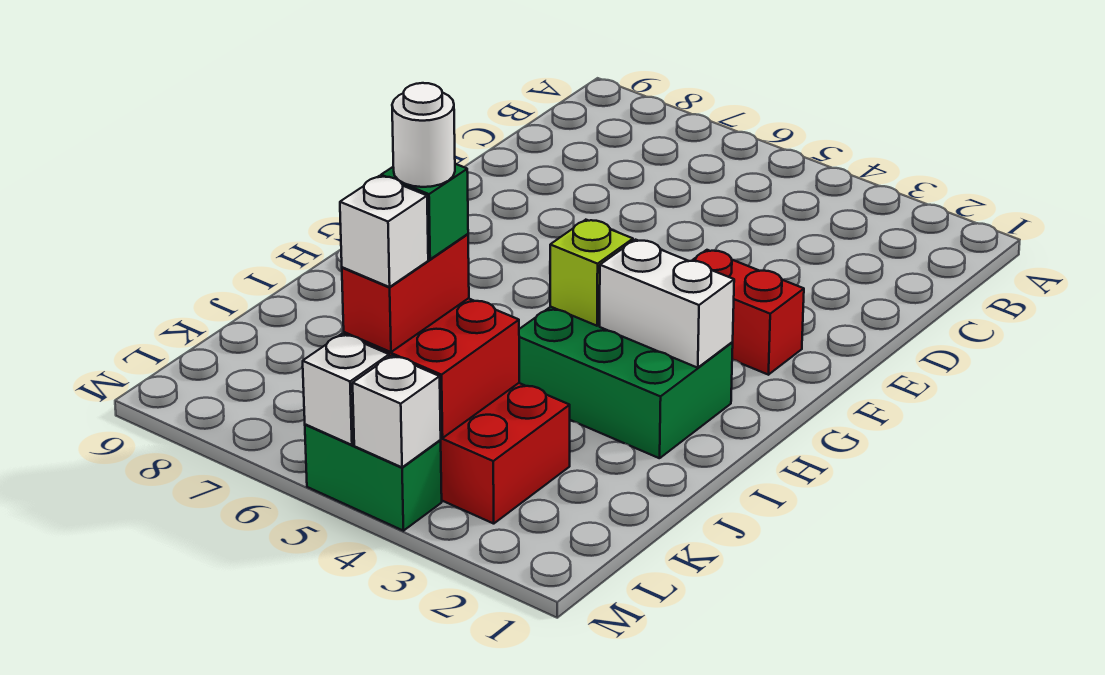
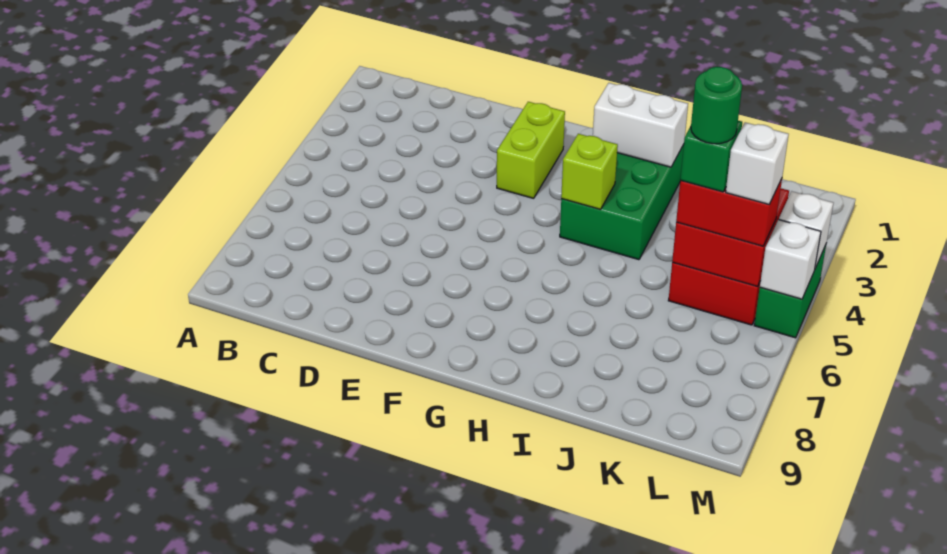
red 1x2 brick [692,250,804,375] -> lime 1x2 brick [497,102,565,198]
white 1x2 brick [600,240,734,368] -> white 1x2 brick turned to [593,83,688,167]
white 1x1 round brick [392,83,455,187] -> green 1x1 round brick [691,67,742,144]

